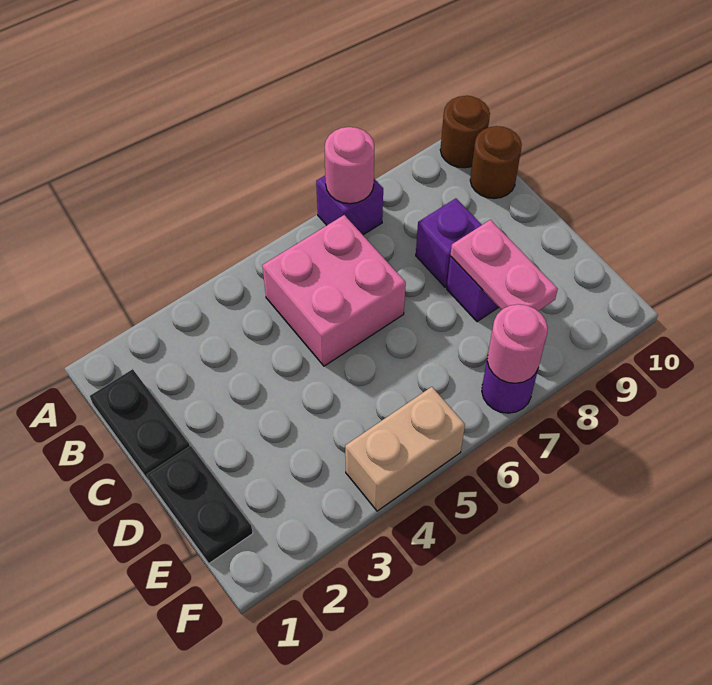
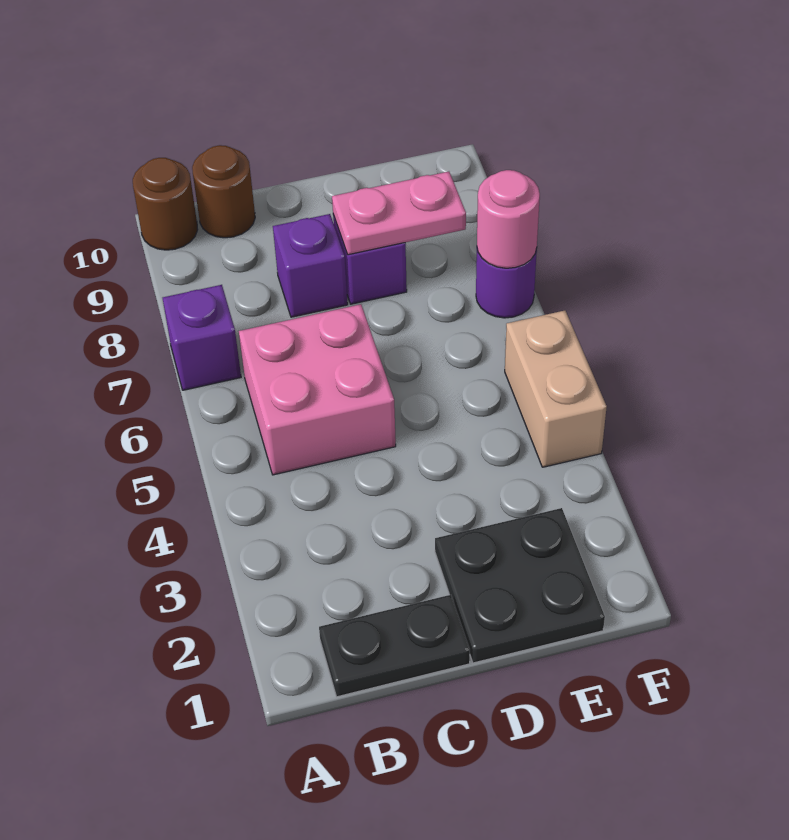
pink 1x1 round brick [325,127,374,204] -> none
black 1x2 plate [147,446,253,563] -> black 2x2 plate [435,508,605,663]

